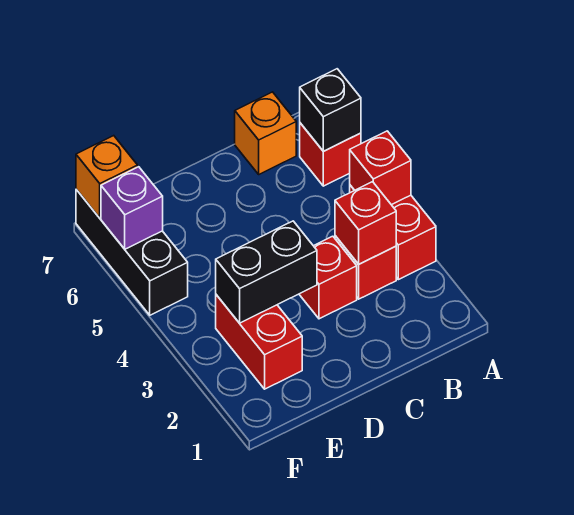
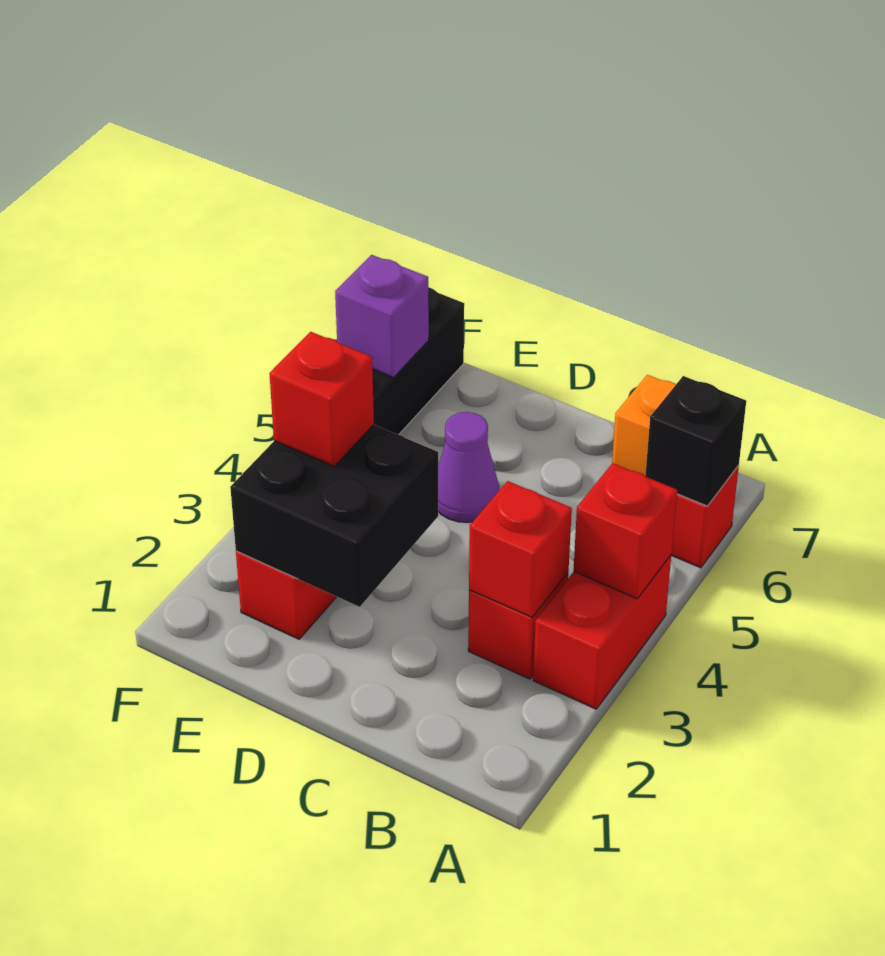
red 1x1 brick [299,236,357,319] -> red 1x1 brick moved to [269,332,374,466]
black 1x2 brick [216,221,317,323] -> black 2x2 brick [230,425,438,607]
none -> purple 1x1 cone [438,412,499,522]
orange 1x1 brick [76,136,138,218] -> none

